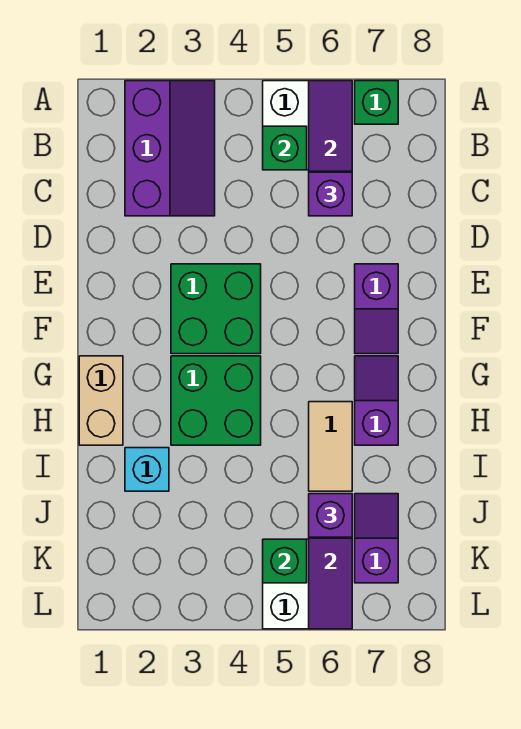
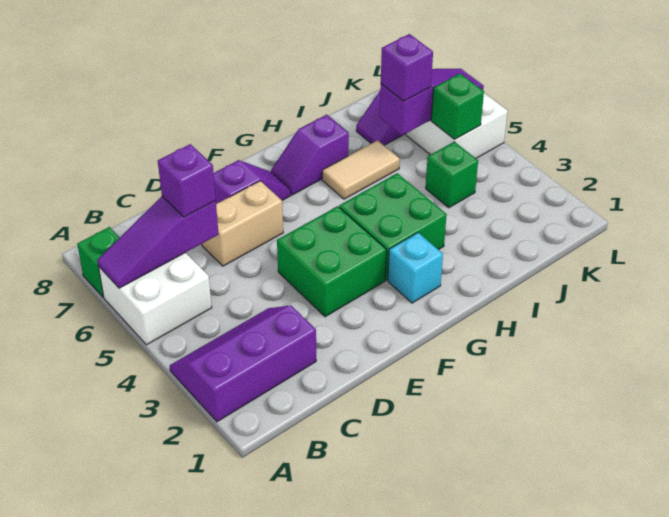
green 1x1 brick [263,126,307,170] -> green 1x1 brick moved to [426,142,478,208]
tan 1x2 brick [79,356,123,445] -> tan 1x2 brick moved to [202,181,283,266]
cyan 1x1 brick [125,448,169,491] -> cyan 1x1 brick moved to [388,233,443,303]

